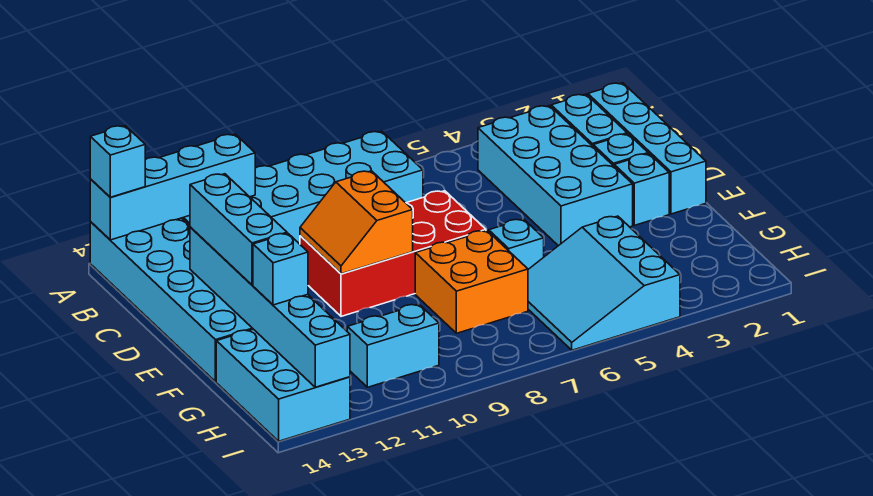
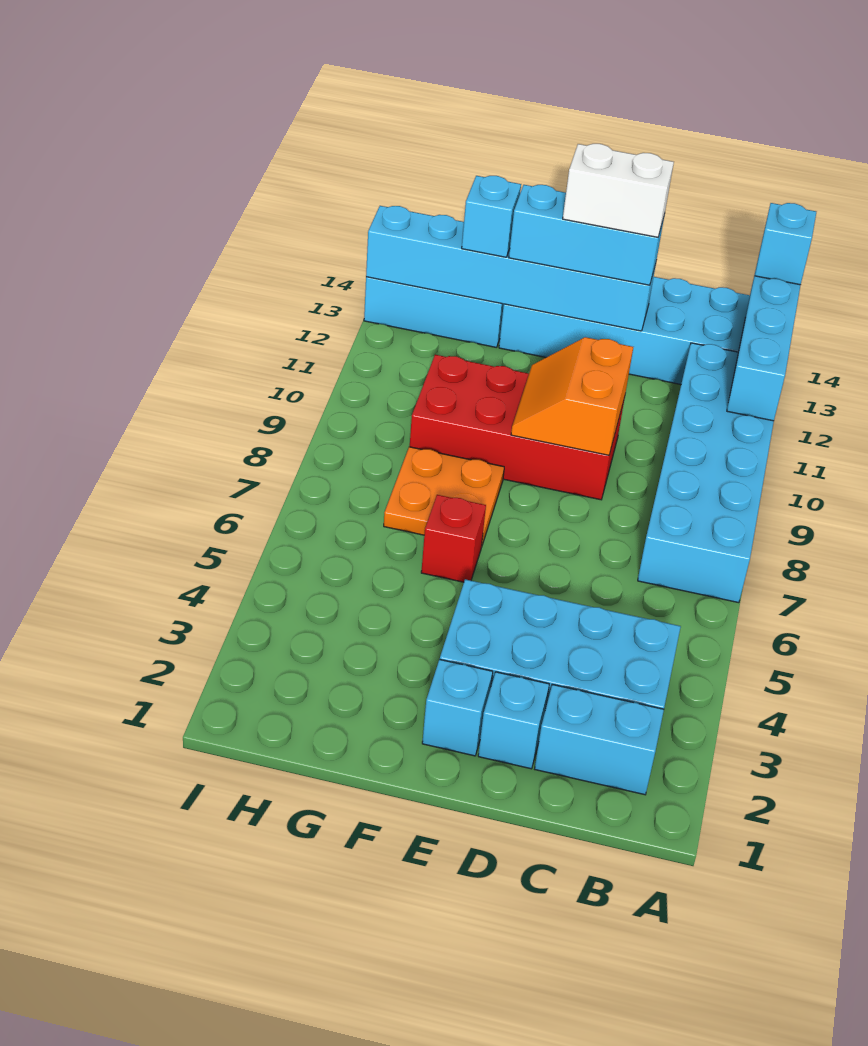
cyan 1x4 brick [588,83,706,214] -> none
red 2x4 brick [300,191,486,316] -> red 2x4 brick turned to [410,355,625,500]
orange 2x2 slope [300,171,413,274] -> orange 2x2 slope turned to [511,337,633,455]
none -> white 1x2 brick [563,144,674,237]
cyan 1x1 brick [489,219,544,269] -> red 1x1 brick [421,495,486,582]
orange 2x2 brick [415,230,528,333] -> orange 2x2 plate [384,447,504,547]
cyan 3x3 slope [528,216,680,350] -> none
cyan 1x2 brick [347,304,439,387] -> none

